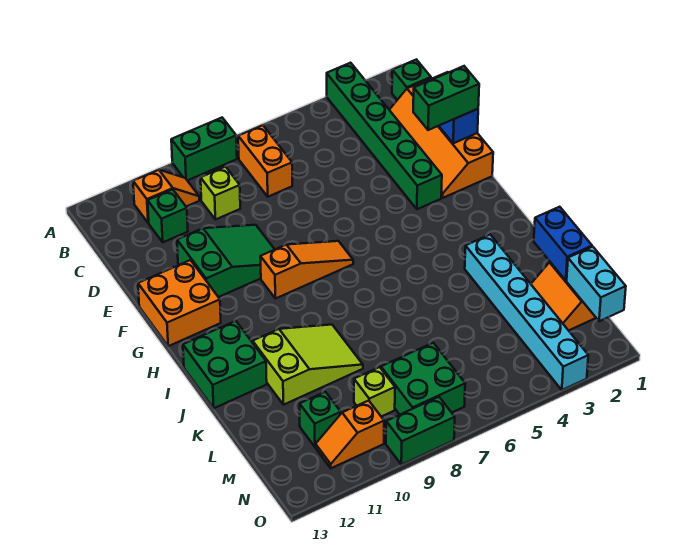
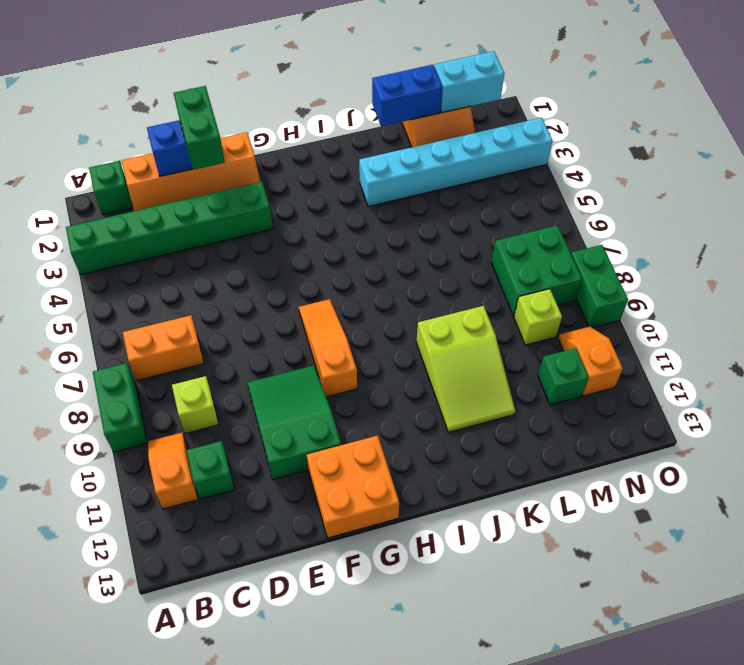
green 2x2 brick [183,321,267,408] -> none
lime 2x3 slope [253,325,363,405] -> lime 2x3 slope turned to [416,306,515,432]
orange 1x2 slope [316,400,384,468] -> orange 1x2 slope turned to [558,327,623,396]

